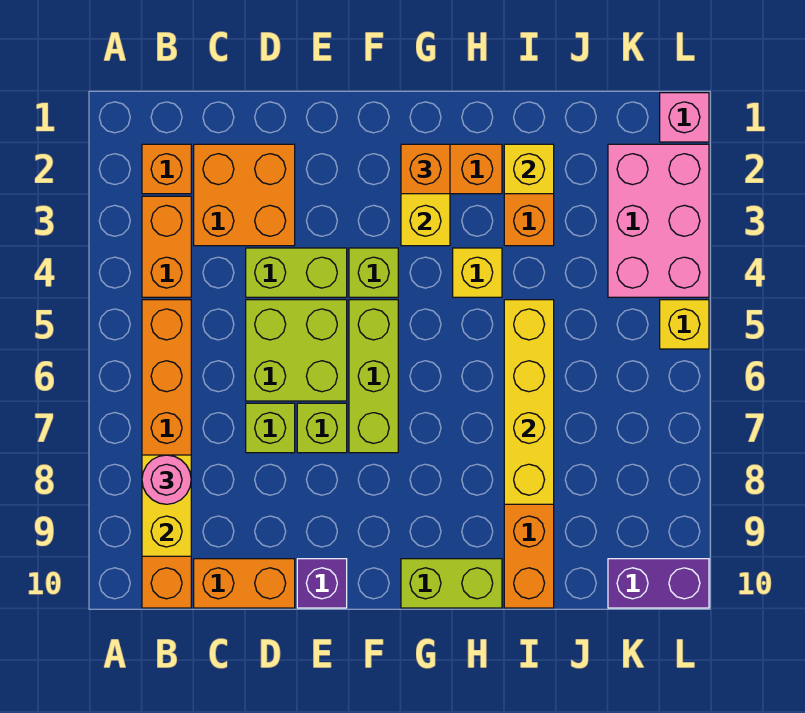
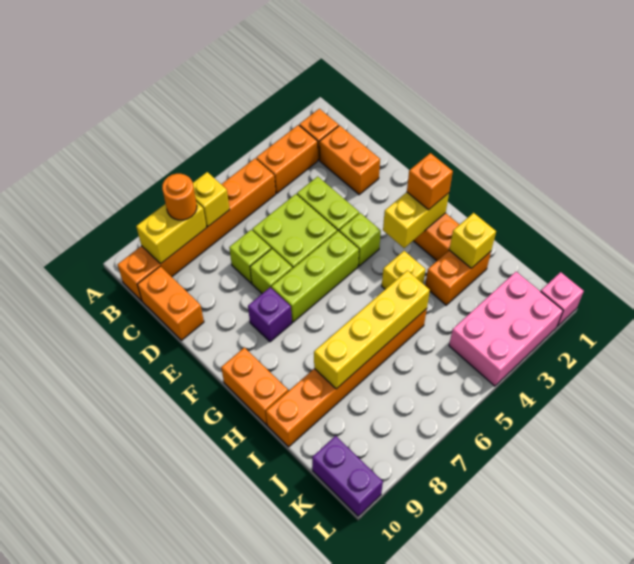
pink 1x1 round brick [142,455,191,504] -> orange 1x1 round brick [162,174,197,220]
orange 2x2 brick [194,144,295,246] -> orange 1x2 brick [320,125,380,195]
purple 1x1 brick [297,559,347,608] -> purple 1x1 brick moved to [248,287,292,342]
lime 1x2 brick [401,559,502,608] -> orange 1x2 brick [221,348,288,425]
yellow 1x1 brick [660,300,709,349] -> yellow 1x1 brick moved to [193,172,230,227]

